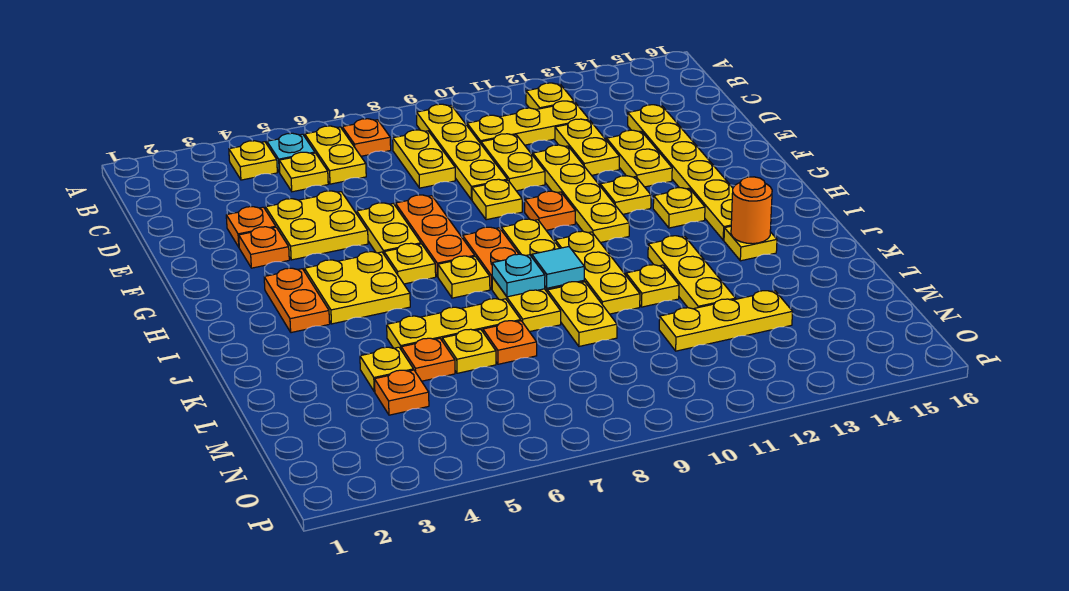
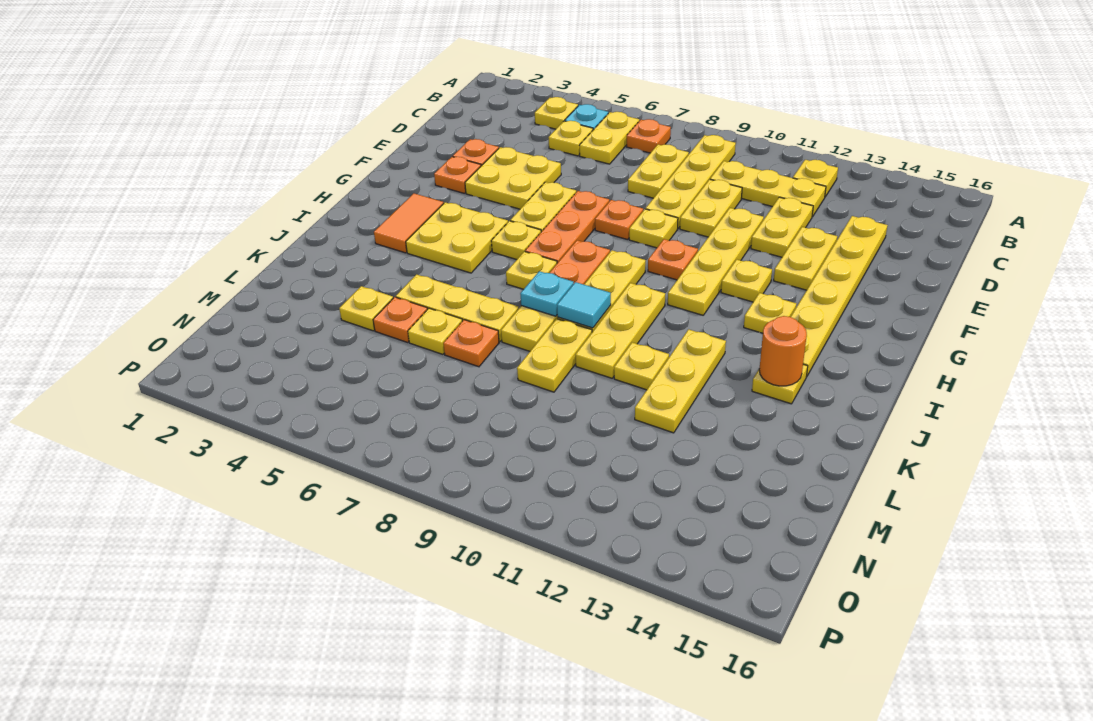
orange 1x2 plate [264,268,330,333] -> orange 1x2 tile [374,193,444,253]
orange 1x1 plate [375,370,429,415] -> orange 1x1 plate moved to [595,200,643,240]
yellow 1x3 plate [659,291,793,351] -> none

